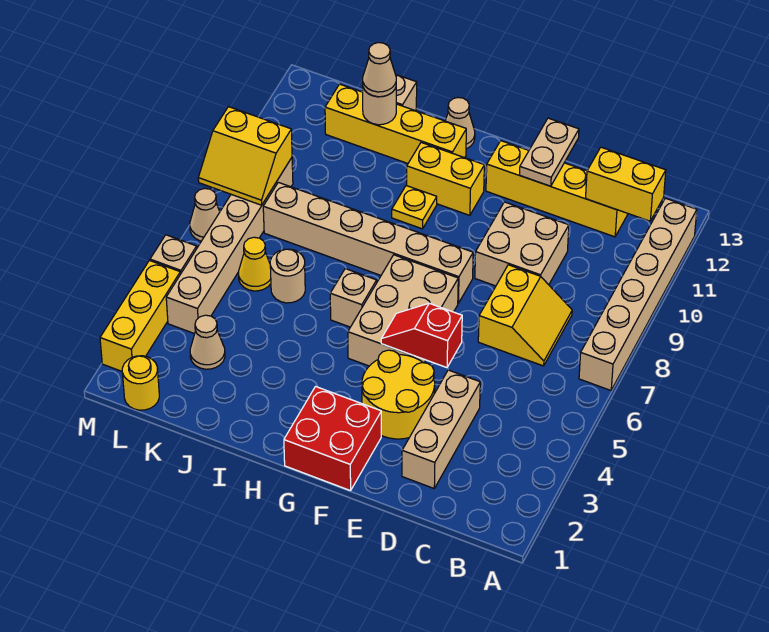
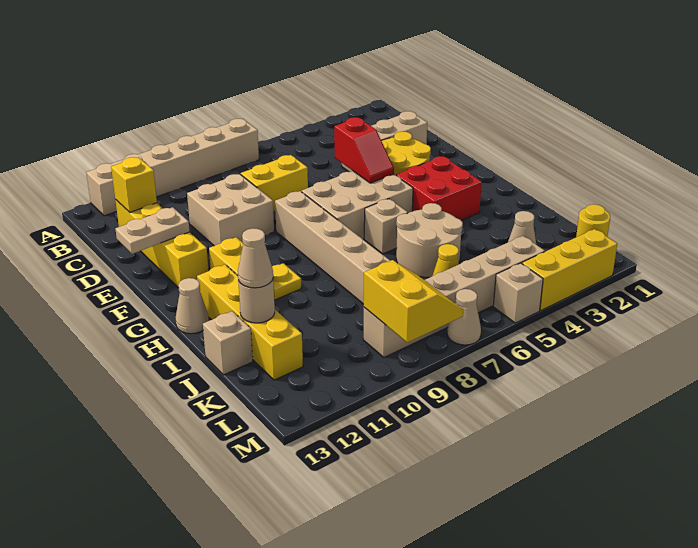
yellow 1x2 brick [585,147,666,221] -> yellow 1x1 brick [111,157,157,212]
red 2x2 brick [284,387,381,491] -> red 2x2 brick moved to [396,156,482,220]
tan 1x1 round brick [270,249,305,303] -> tan 2x2 round brick [396,203,463,278]

